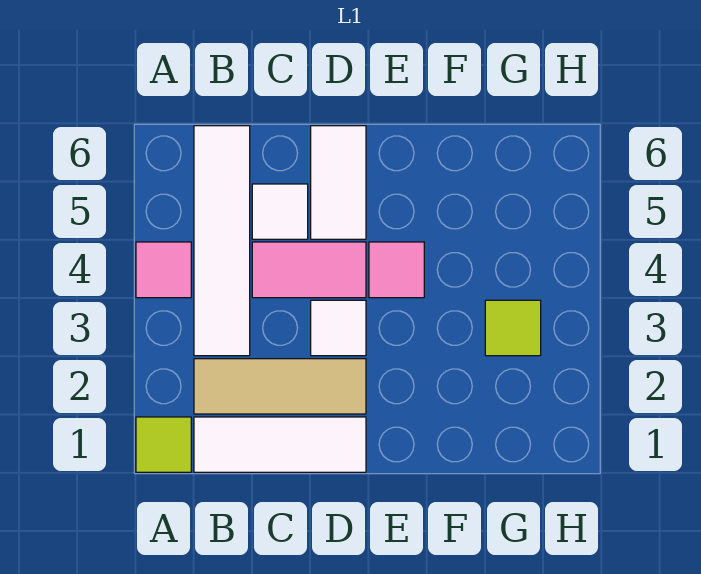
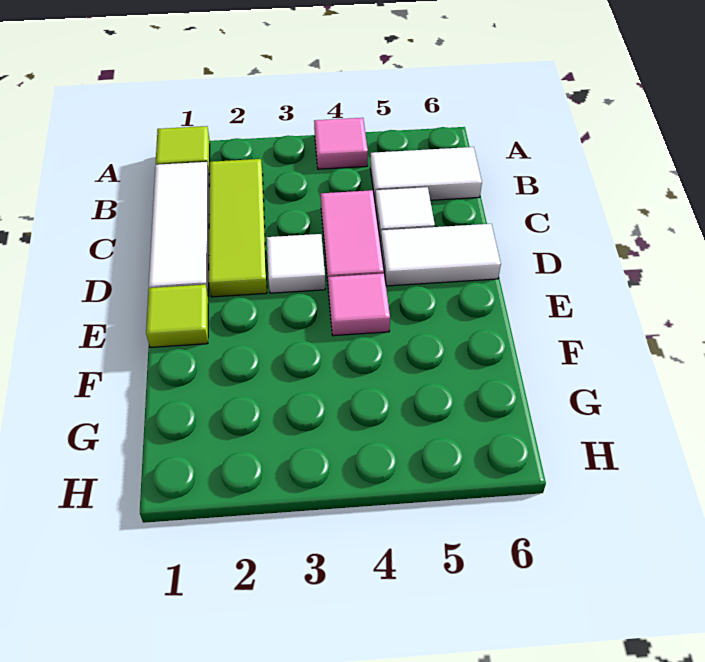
tan 1x3 tile [194,359,366,414] -> lime 1x3 tile [209,159,267,297]
white 1x4 tile [194,126,250,356] -> white 1x2 tile [370,147,482,200]
lime 1x1 tile [485,300,541,356] -> lime 1x1 tile moved to [146,285,208,347]

